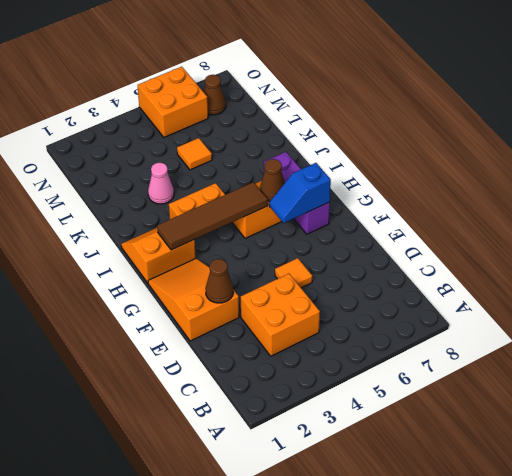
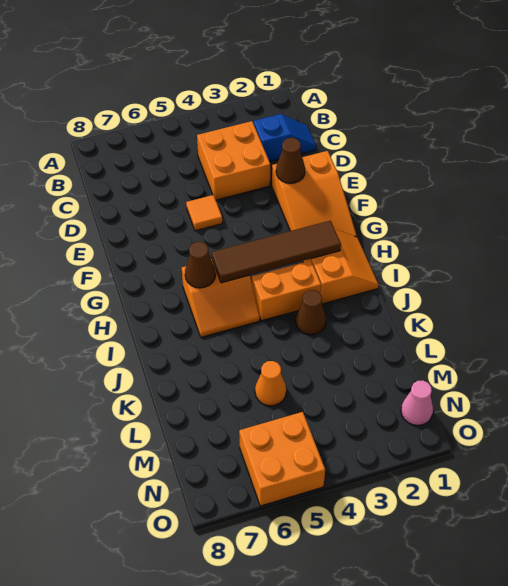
blue 1x2 slope [269,163,331,223] -> blue 1x2 slope moved to [254,114,316,162]
purple 1x3 brick [264,152,330,234] -> none
orange 2x2 slope [121,228,196,283] -> orange 2x2 slope turned to [303,229,379,304]
pink 1x1 cone [148,163,174,204] -> pink 1x1 cone moved to [401,380,433,425]
orange 1x1 tile [177,138,212,170] -> orange 1x1 cone [255,361,286,406]
brown 1x1 cone [204,75,226,115] -> brown 1x1 cone moved to [296,290,326,335]

